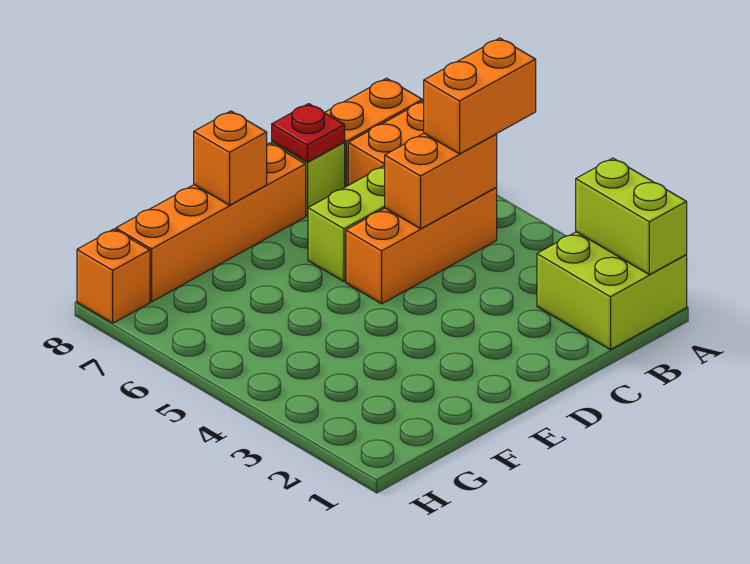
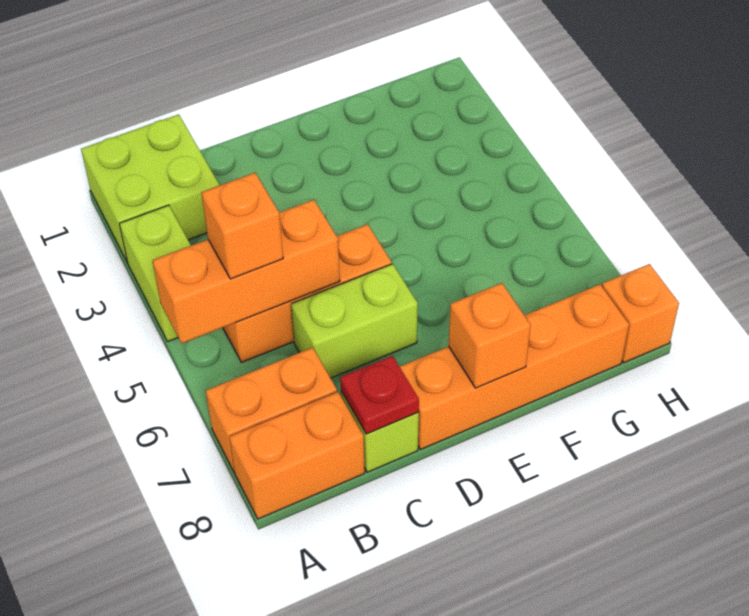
lime 1x2 brick [576,158,687,275] -> lime 1x2 brick moved to [119,205,191,342]
orange 1x2 brick [424,38,536,154] -> orange 1x1 brick [201,173,283,279]
orange 1x2 brick [384,133,497,229] -> orange 1x3 brick [152,200,340,343]

